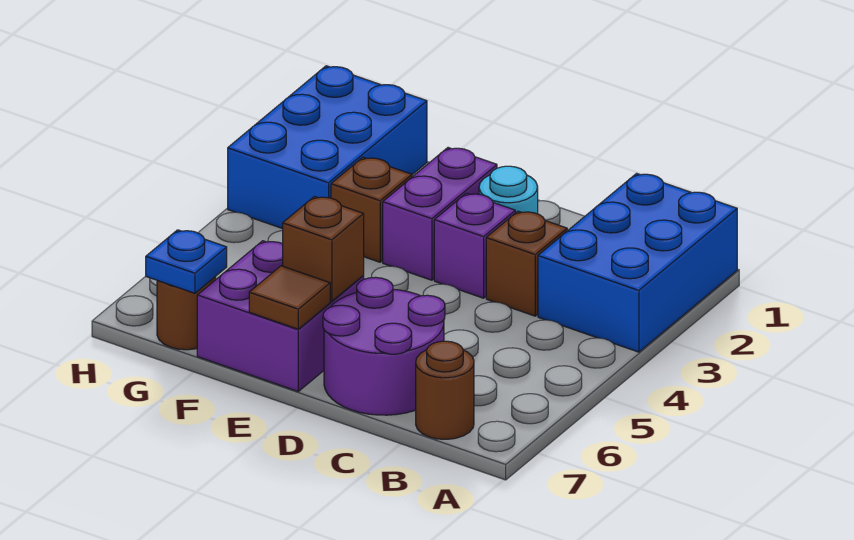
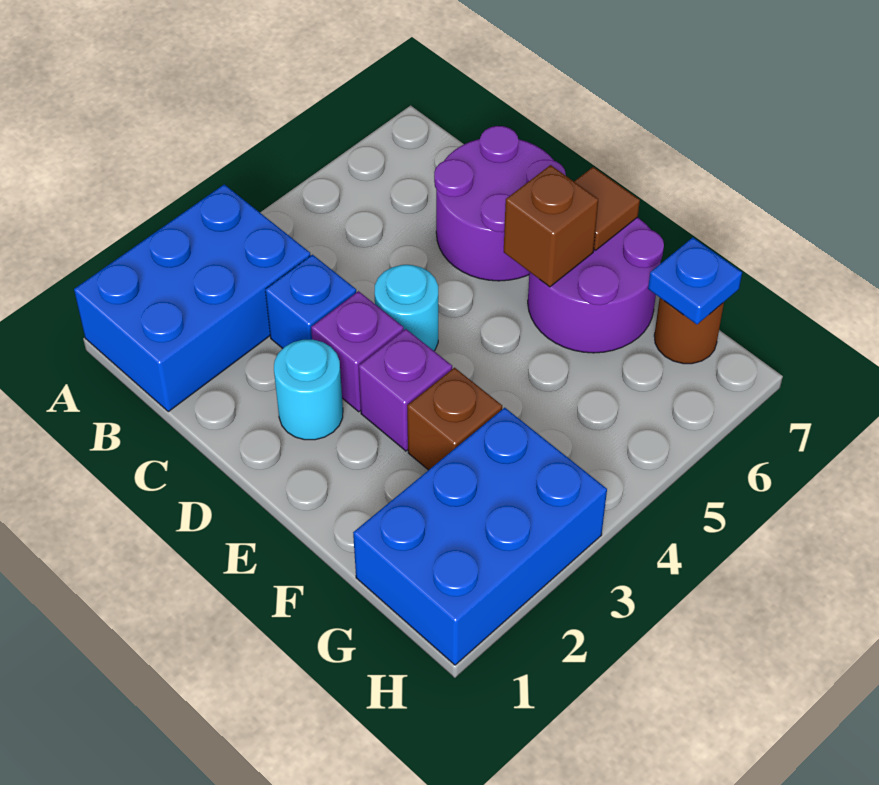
brown 1x1 round brick [416,341,474,439] -> none
brown 1x1 brick [486,211,567,316] -> blue 1x1 brick [265,255,356,348]
none -> cyan 1x1 round brick [374,265,438,351]
purple 1x2 brick [383,148,497,280] -> purple 1x1 brick [358,329,452,451]
purple 2x2 brick [197,241,364,391] -> purple 2x2 round brick [528,217,664,353]

